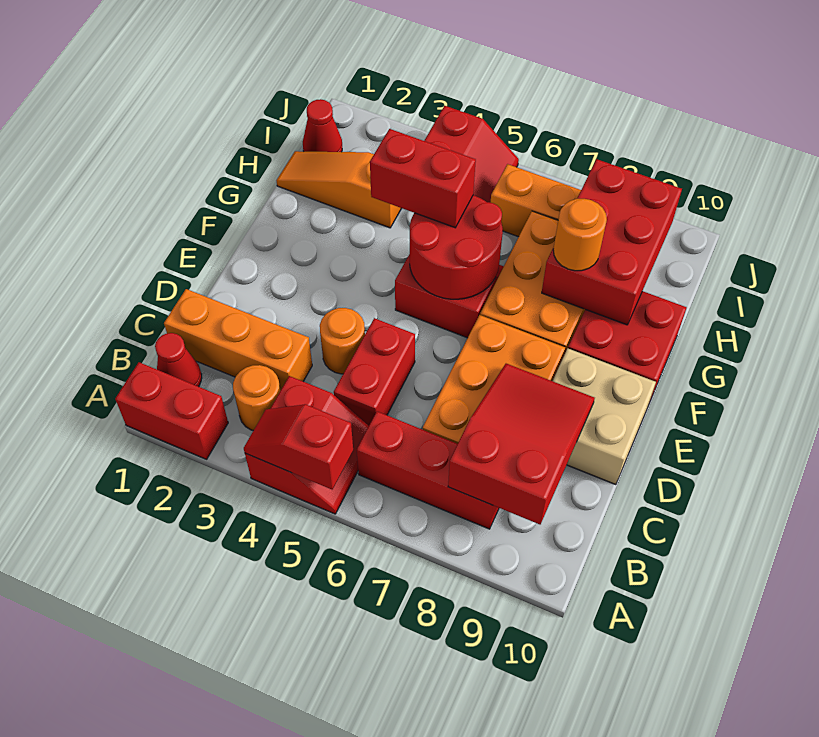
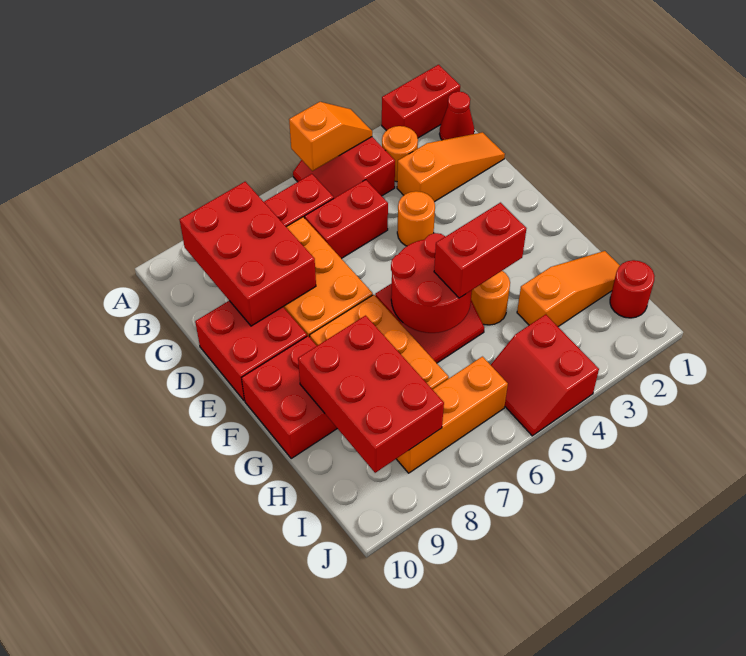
red 1x2 slope [244,404,353,489] -> orange 1x2 slope [289,102,372,171]
red 2x3 slope [448,364,595,524] -> red 2x3 brick [180,182,316,326]
orange 1x3 brick [164,289,312,390] -> orange 1x3 slope [397,132,505,202]
red 1x2 brick [334,318,415,426] -> red 1x2 brick turned to [305,180,388,259]
tan 2x2 brick [553,349,656,485] -> red 2x2 brick [195,301,307,401]
orange 1x1 round brick [553,199,607,271] -> orange 1x1 round brick moved to [471,271,510,325]
red 1x1 cone [303,99,342,152] -> red 1x1 round brick [610,260,655,318]

